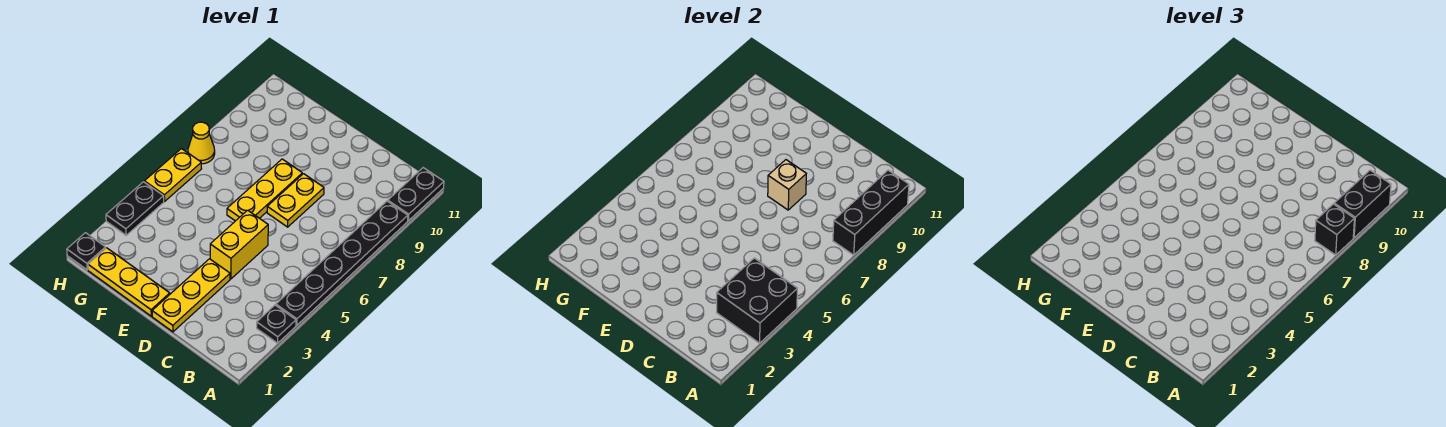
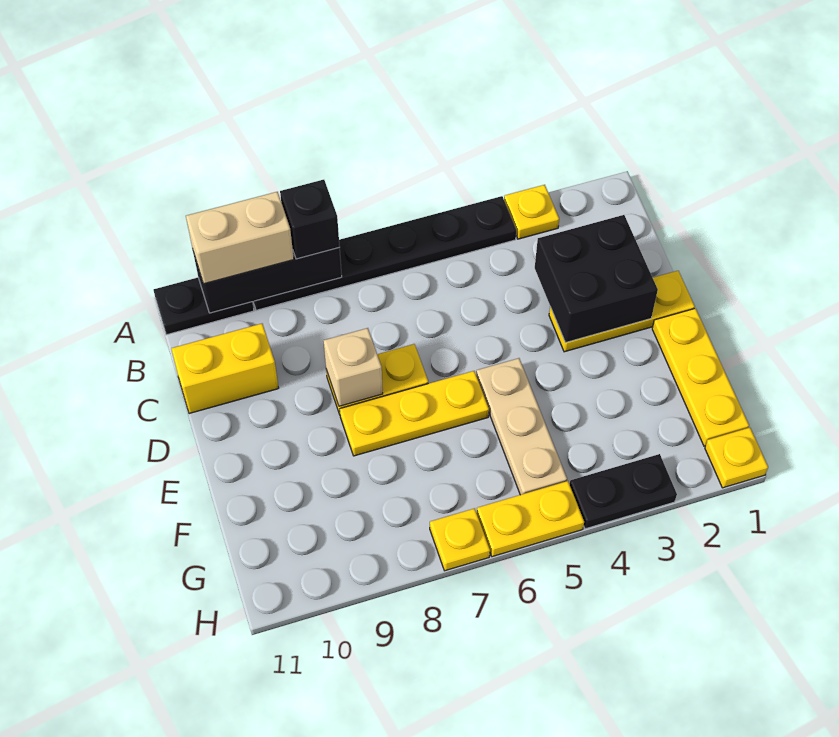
black 1x1 plate [257,305,296,343] -> yellow 1x1 plate [504,185,559,239]
black 2x2 brick [717,258,797,343] -> black 2x2 brick moved to [535,215,658,343]
black 1x2 brick [1334,170,1391,238] -> tan 1x2 brick [186,192,294,284]
yellow 1x2 brick [210,210,268,279] -> yellow 1x2 brick moved to [171,324,279,414]
none -> tan 1x3 plate [476,358,567,495]
black 1x1 plate [67,233,106,270] -> yellow 1x1 plate [705,428,768,488]
yellow 1x1 cone [188,122,215,164] -> yellow 1x1 plate [430,508,490,571]

